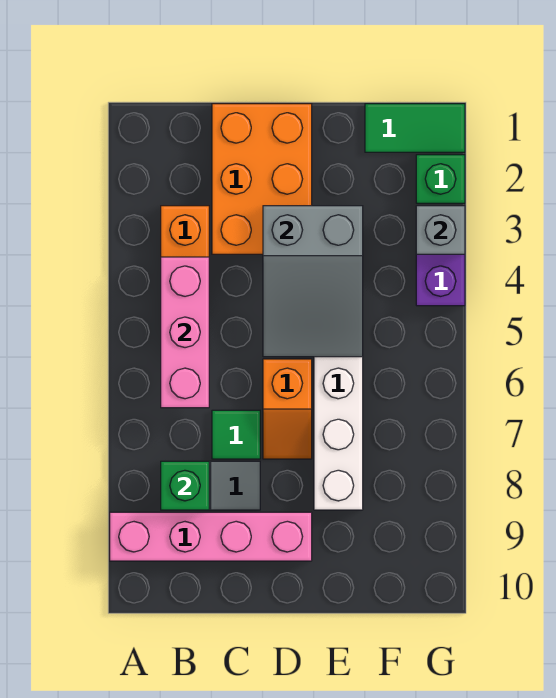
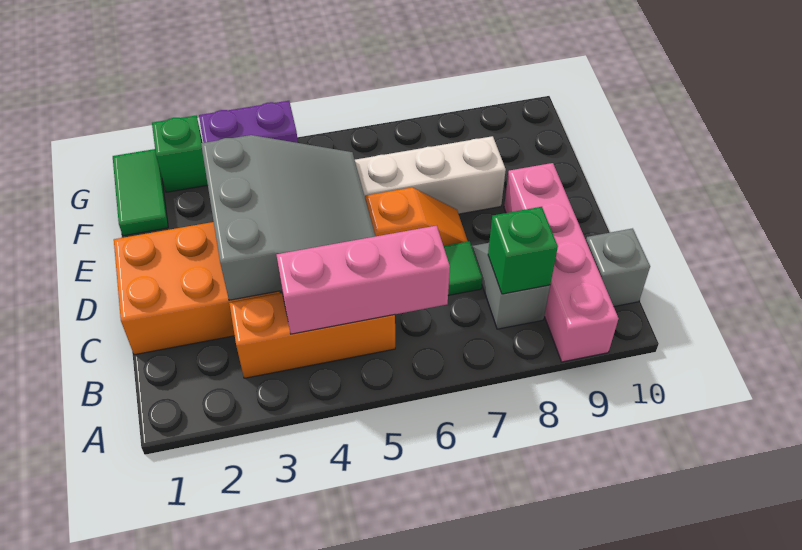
grey 2x3 slope [263,206,363,357] -> grey 3x3 slope [201,135,375,300]
grey 1x1 brick [416,206,465,254] -> grey 1x1 brick moved to [586,228,650,306]

